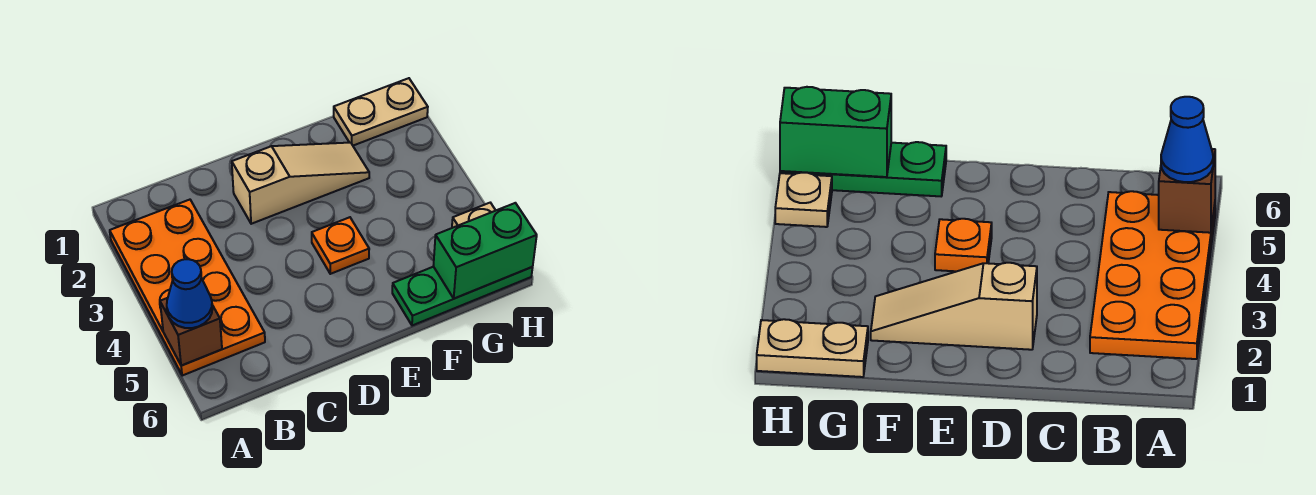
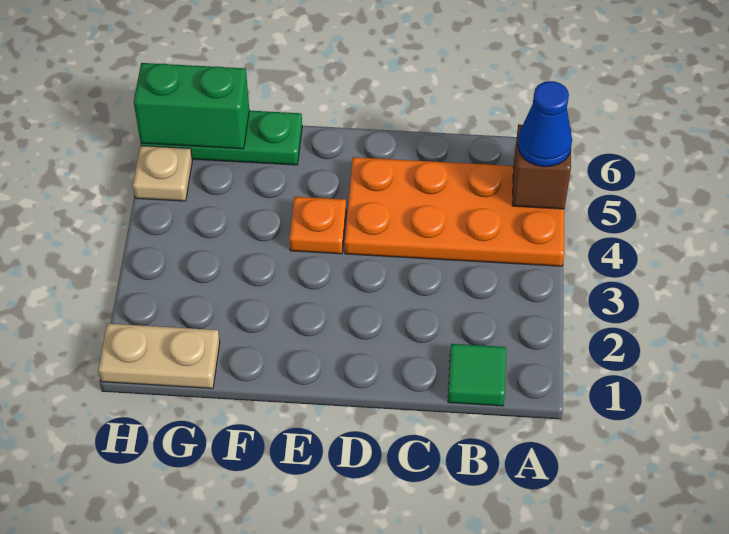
orange 2x4 plate [110,200,265,376] -> orange 2x4 plate turned to [345,157,564,266]
none -> green 1x1 tile [448,344,506,406]
tan 1x3 slope [232,143,369,224] -> none

